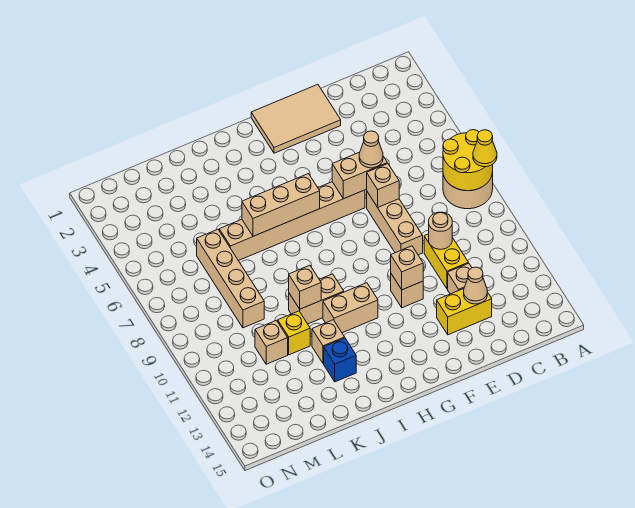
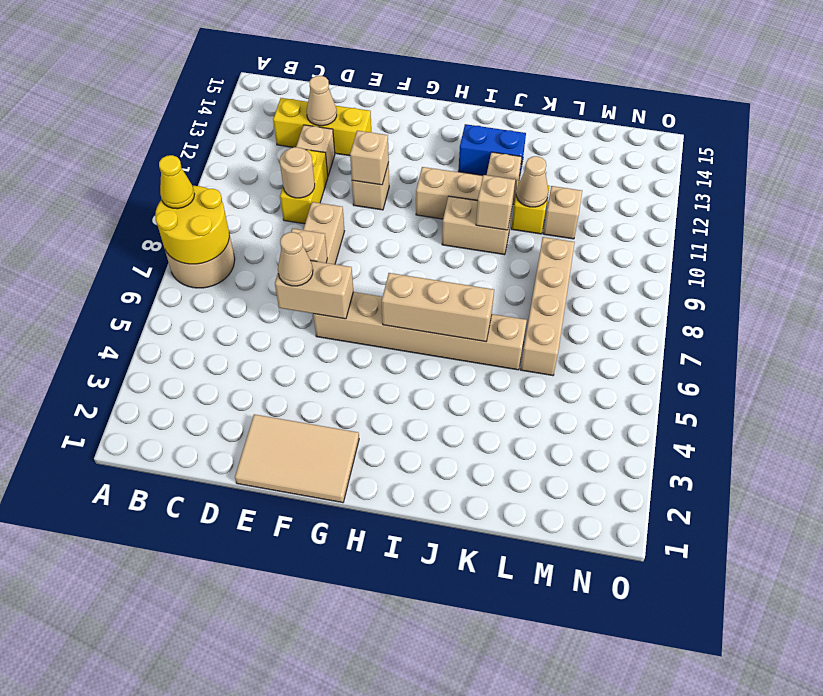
yellow 1x2 brick [437,289,492,335] -> yellow 1x3 brick [273,98,371,156]
blue 1x1 brick [324,338,356,382] -> blue 1x2 brick [459,124,526,177]
none -> tan 1x1 cone [516,156,548,207]

